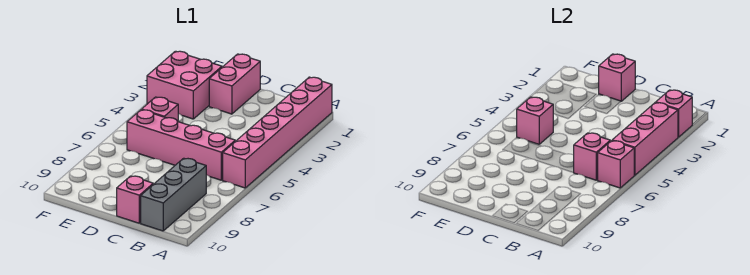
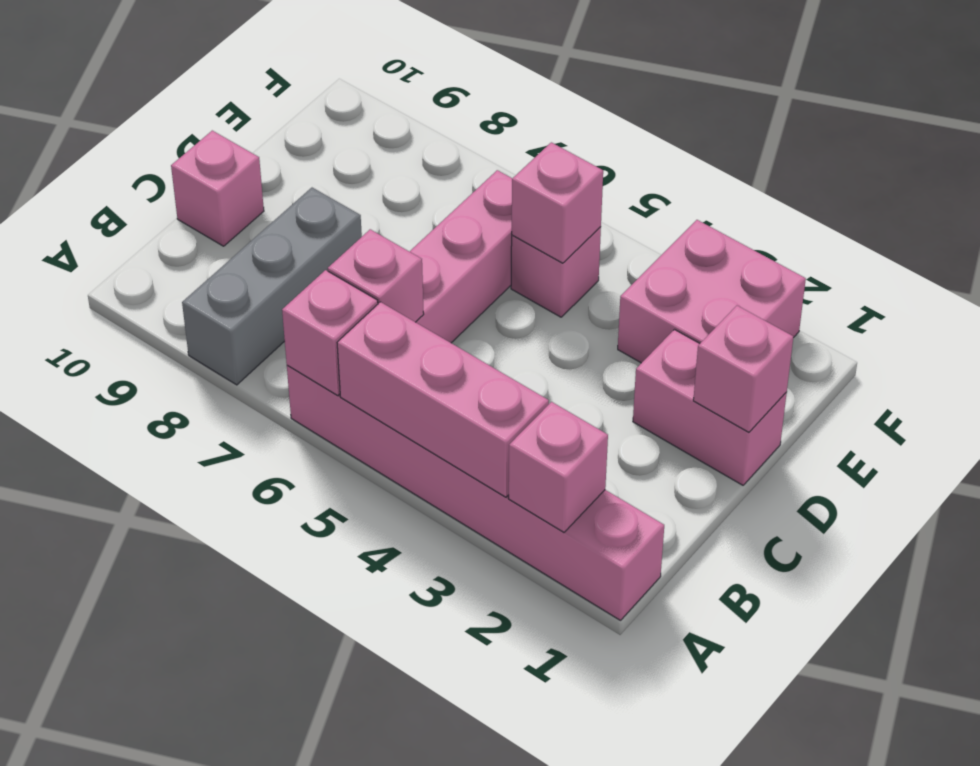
grey 1x3 brick [141,158,206,231] -> grey 1x3 brick turned to [182,188,362,385]

